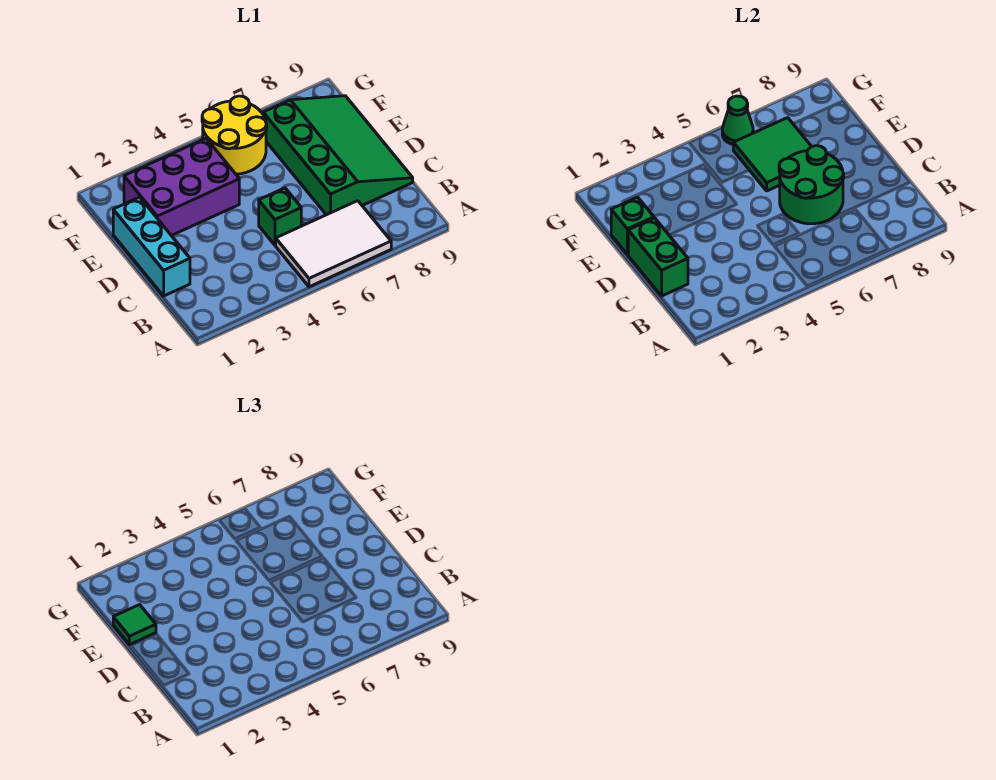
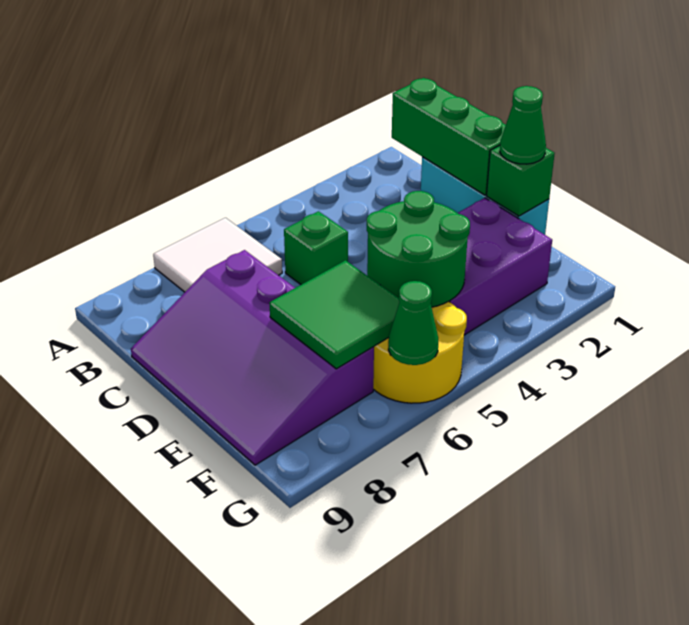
white 2x3 tile [276,201,391,287] -> white 2x2 tile [153,218,282,292]
green 1x2 brick [628,218,688,296] -> green 1x3 brick [392,78,506,195]
green 2x2 round brick [779,146,844,224] -> green 2x2 round brick moved to [367,191,470,307]
green 3x4 slope [263,96,413,215] -> purple 3x4 slope [131,250,374,465]
green 1x1 tile [113,605,156,645] -> green 1x1 cone [500,86,546,164]

